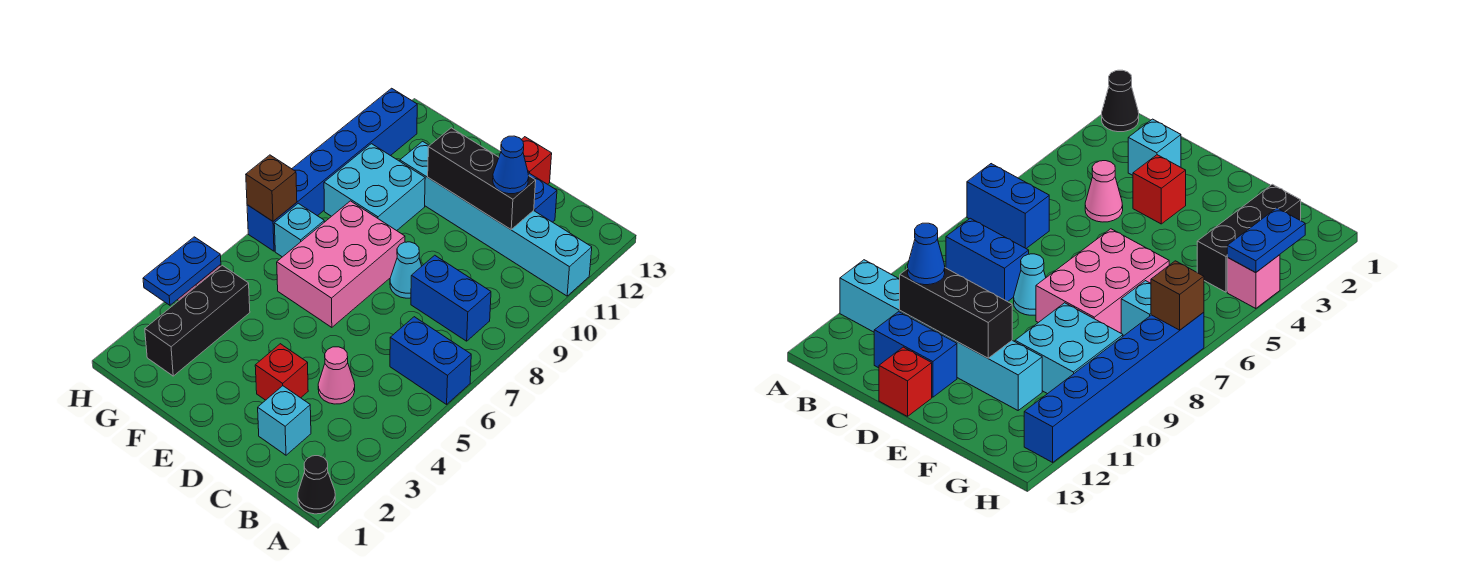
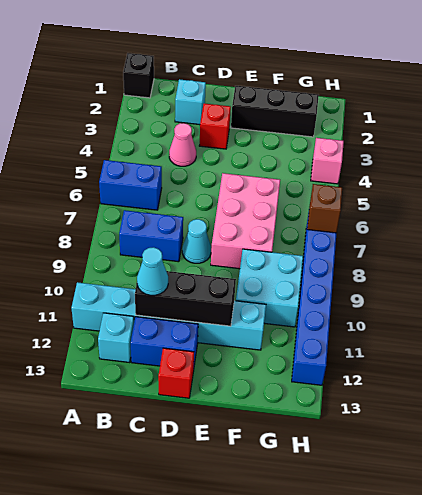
black 1x1 cone [298,456,335,514] -> black 1x1 brick [123,53,154,98]
blue 1x1 cone [493,136,529,194] -> cyan 1x1 cone [137,247,168,295]
black 1x3 brick [145,265,250,376] -> black 1x3 brick turned to [231,86,319,137]
cyan 1x1 brick [274,203,324,257] -> cyan 1x1 brick moved to [98,313,134,363]
blue 1x2 plate [143,237,221,305] -> none

